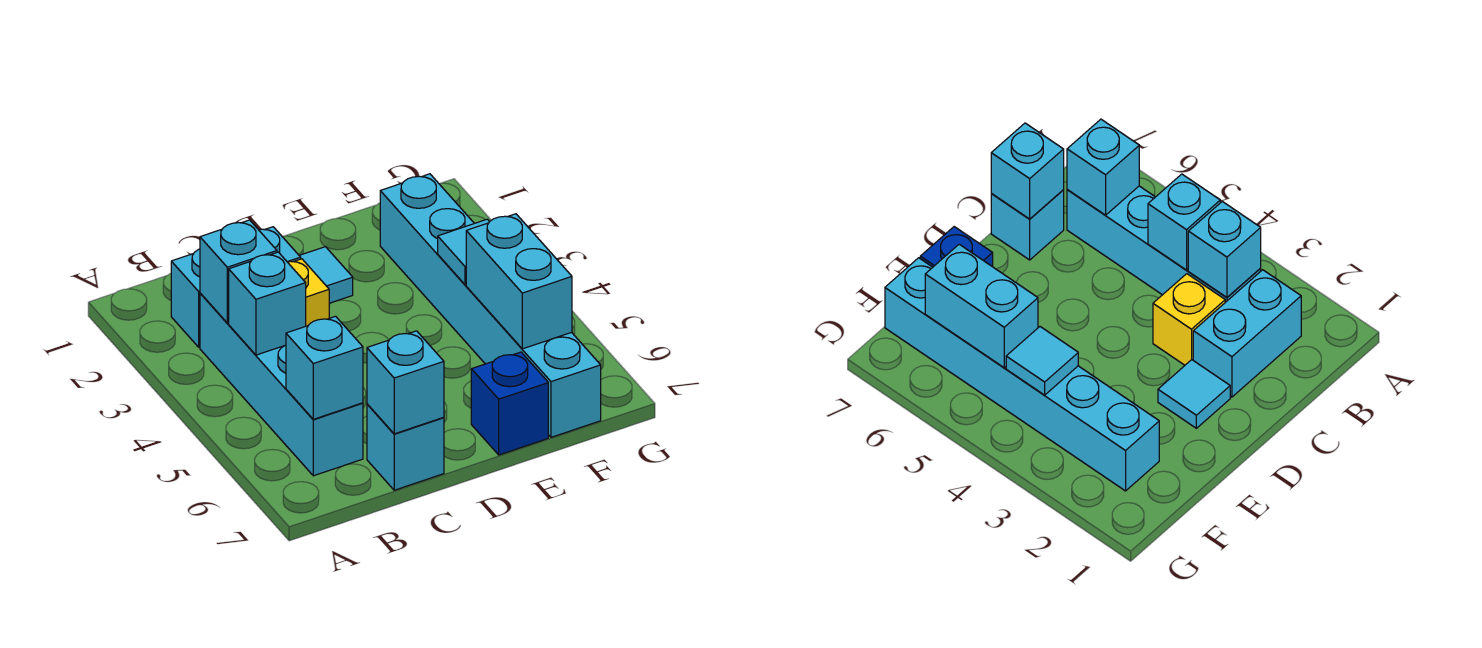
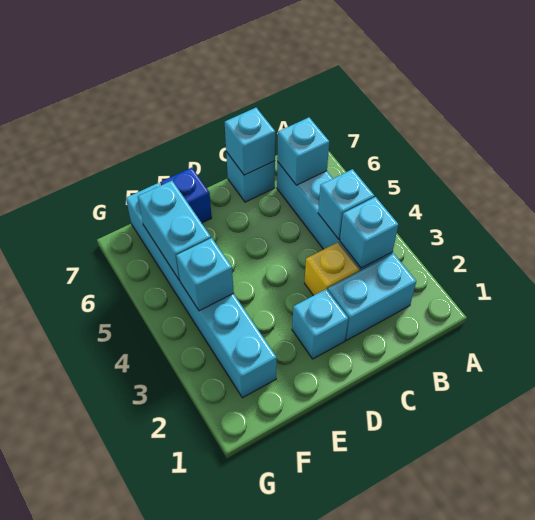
cyan 1x1 tile [299,247,353,303] -> cyan 1x1 brick [292,289,348,359]
cyan 1x1 tile [438,219,489,285] -> cyan 1x1 brick [176,238,234,311]

